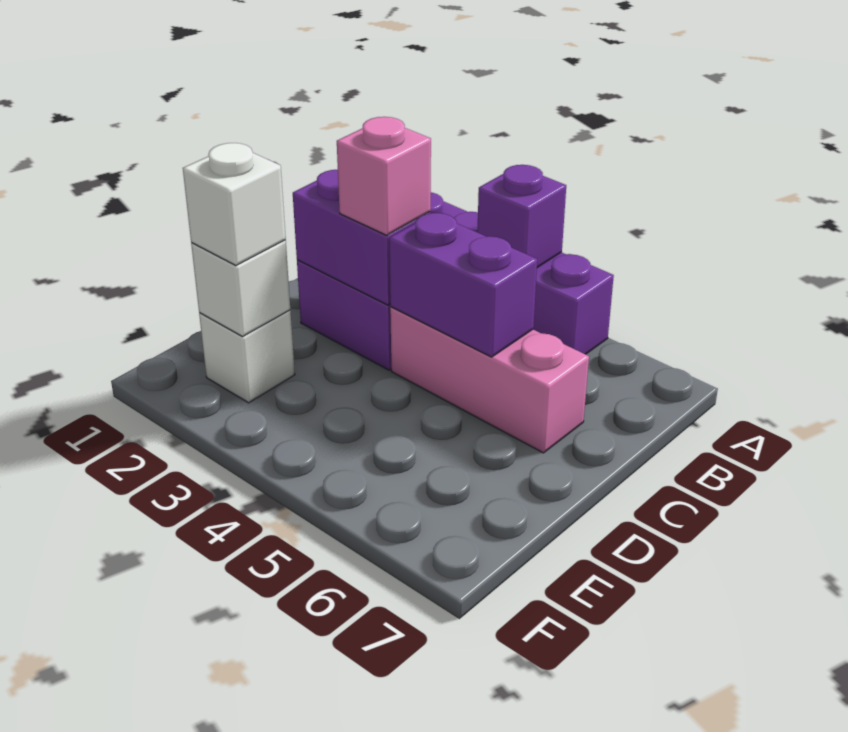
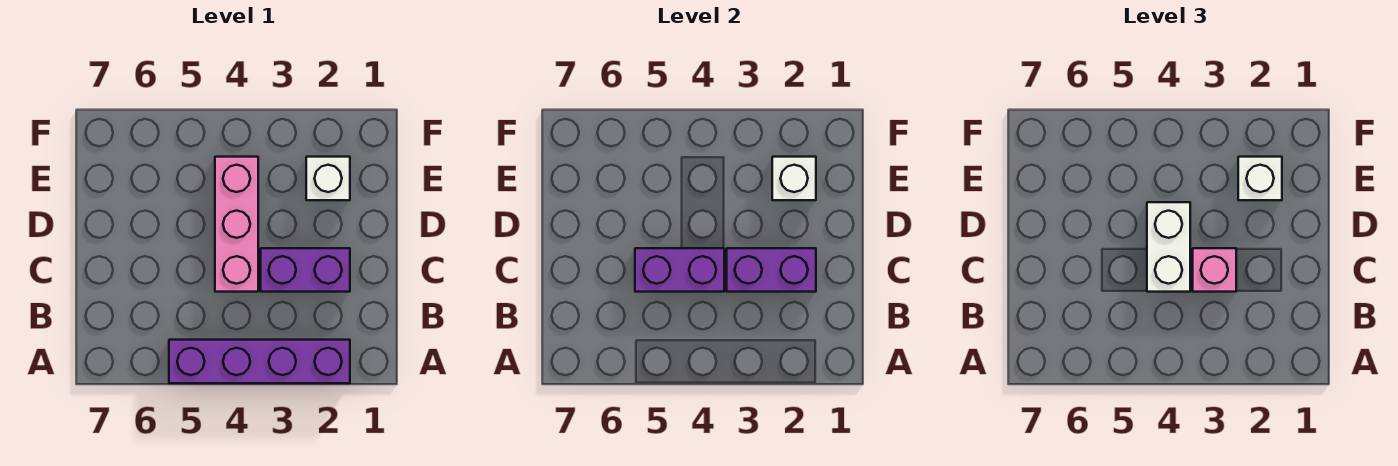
purple 1x1 brick [477,165,566,267] -> none
pink 1x3 brick [390,307,589,453] -> pink 1x3 brick turned to [215,157,258,292]
none -> white 1x2 brick [1147,202,1190,292]

